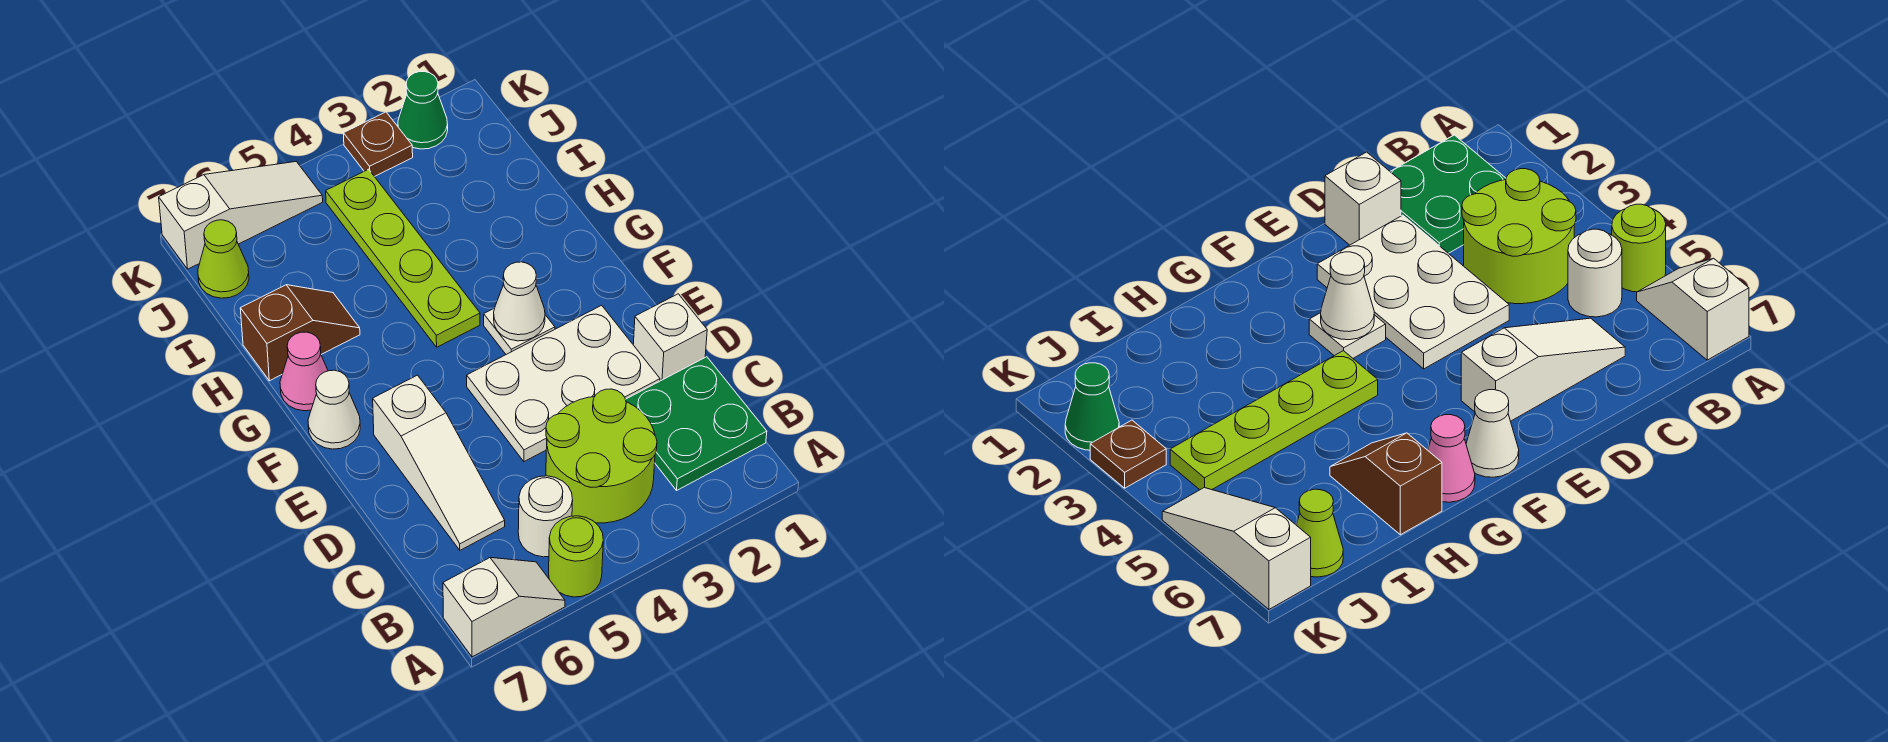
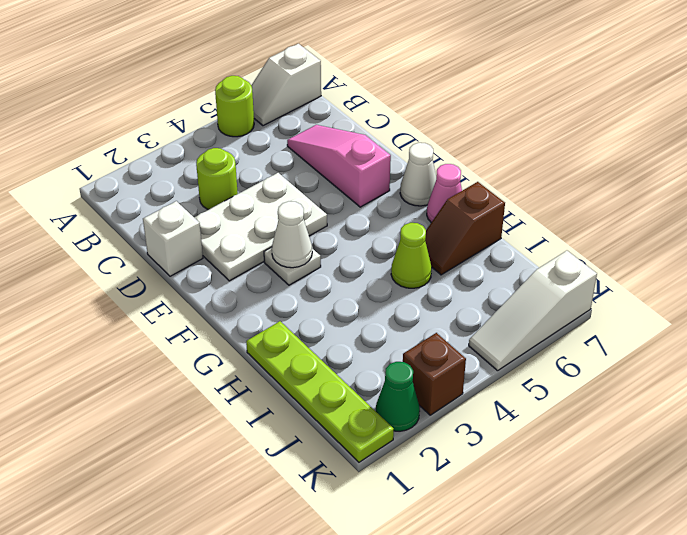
green 2x2 plate [626,357,767,490] -> none
lime 2x2 round brick [546,389,657,523] -> lime 1x1 round brick [196,148,238,210]
white 1x1 round brick [518,476,573,557] -> none
white 1x3 slope [373,375,505,550] -> pink 1x3 slope [287,125,391,207]
lime 1x4 plate [326,169,480,347] -> lime 1x4 plate moved to [246,321,394,462]
lime 1x1 cone [198,220,249,298] -> lime 1x1 cone moved to [391,223,432,288]
brown 1x1 plate [344,112,413,177] -> brown 1x1 brick [403,333,466,415]

